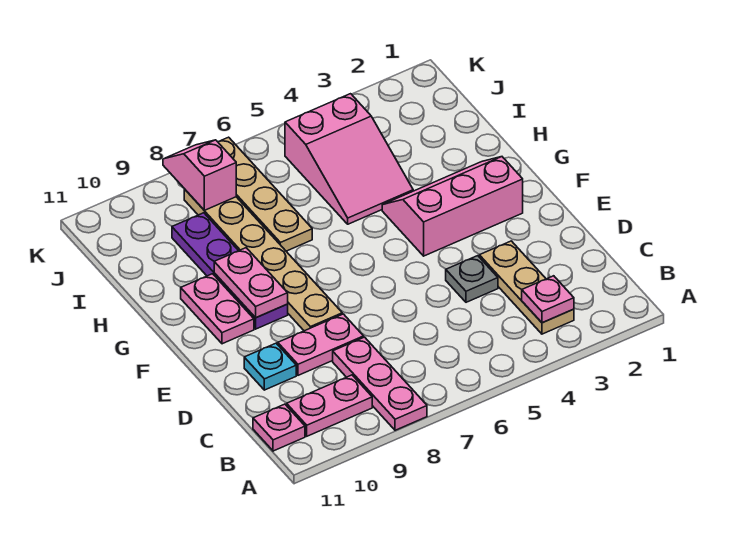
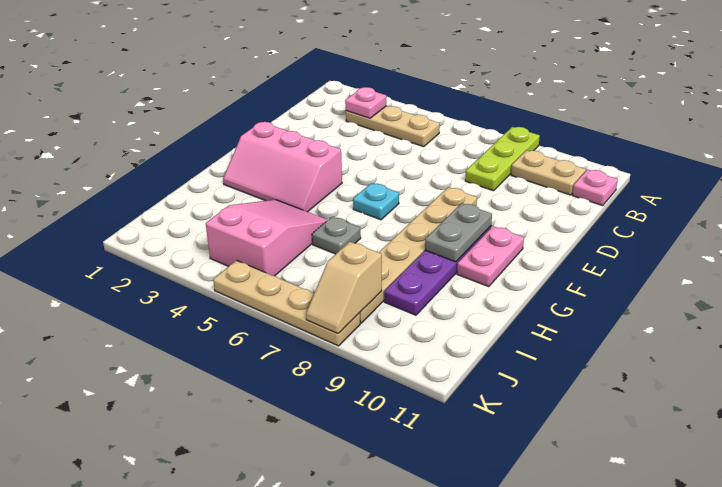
pink 1x3 plate [333,337,427,430] -> lime 1x3 plate [465,127,540,191]
tan 1x3 plate [479,241,574,334] -> tan 1x3 plate turned to [346,106,440,147]
pink 1x2 plate [287,375,372,436] -> tan 1x2 plate [511,150,586,195]
grey 1x1 plate [446,256,498,302] -> grey 1x1 plate moved to [312,217,361,254]
pink 1x2 plate [278,314,364,375] -> none
cyan 1x1 plate [244,343,296,390] -> cyan 1x1 plate moved to [353,183,399,220]
pink 1x2 plate [214,248,288,318] -> grey 1x2 plate [425,203,492,262]
tan 1x4 plate [218,137,312,251] -> tan 1x4 plate turned to [213,260,360,346]
pink 1x2 slope [163,140,236,210] -> tan 1x2 slope [306,242,382,334]

